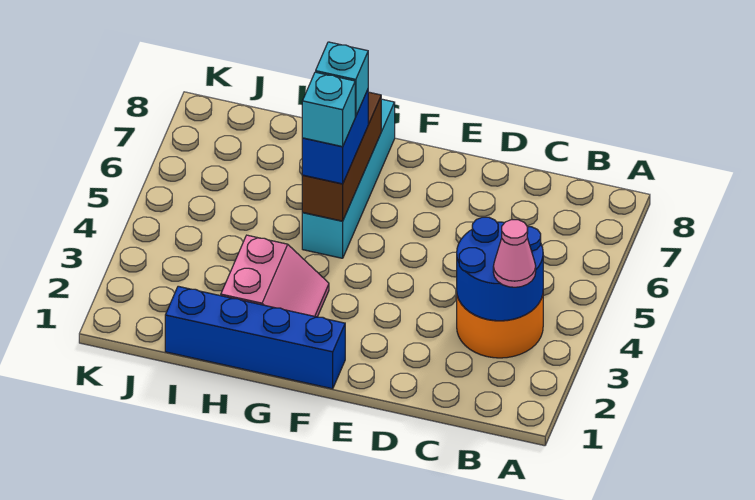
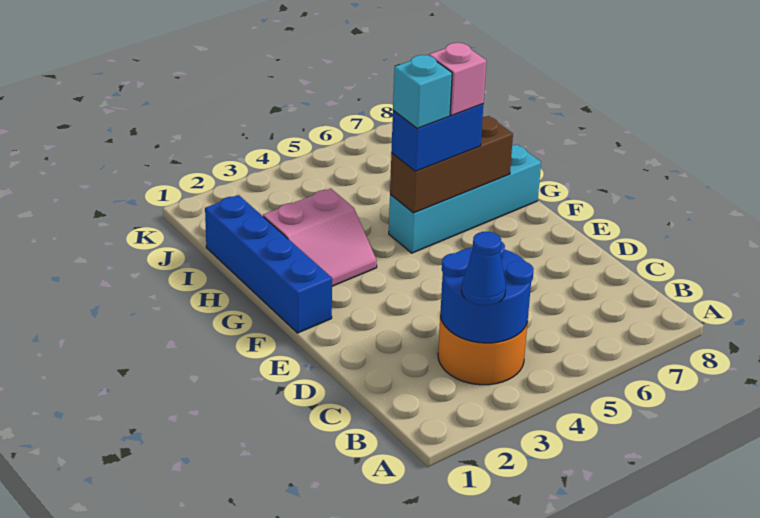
pink 1x1 cone [493,220,536,287] -> blue 1x1 cone [461,232,506,305]
cyan 1x1 brick [316,42,368,116] -> pink 1x1 brick [429,43,486,115]

